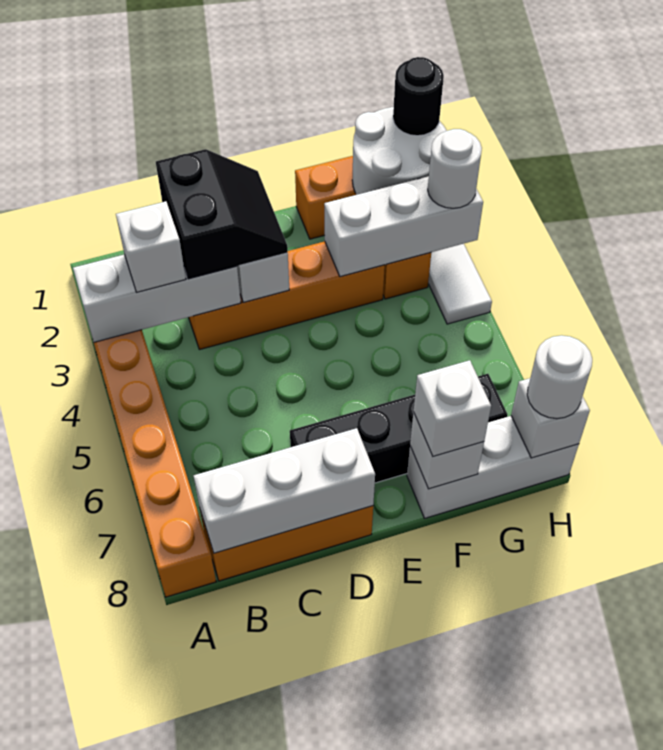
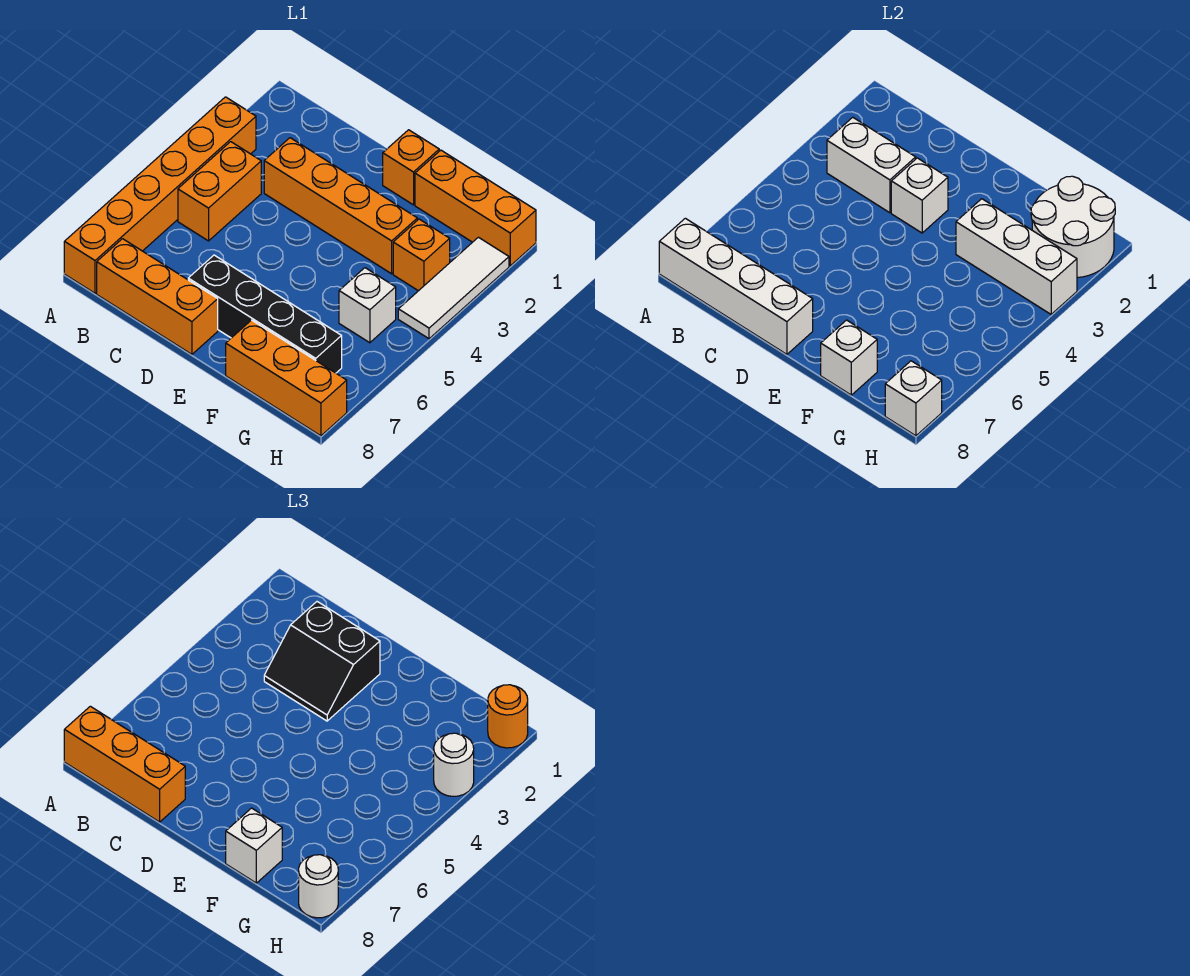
white 1x3 brick [73,254,241,342] -> white 1x2 brick [827,117,916,213]
none -> orange 1x3 brick [64,706,185,822]
white 1x1 brick [116,201,186,292] -> white 1x1 brick moved to [339,268,396,343]
none -> orange 1x2 brick [178,142,261,241]
white 1x3 brick [194,428,375,553] -> white 1x4 brick [659,218,813,354]
black 2x2 slope [156,149,288,279] -> black 2x2 slope turned to [264,602,380,721]
none -> orange 1x1 brick [383,130,439,205]
white 1x3 brick [407,416,579,518] -> orange 1x3 brick [226,320,347,436]
black 1x1 round brick [393,57,444,136] -> orange 1x1 round brick [488,685,528,748]

